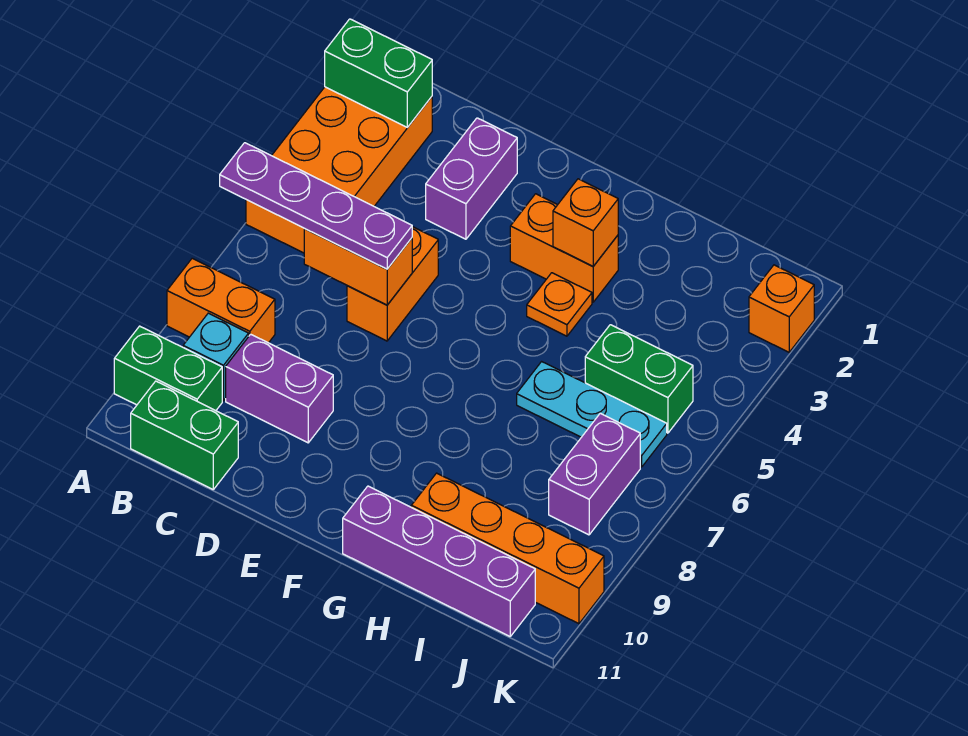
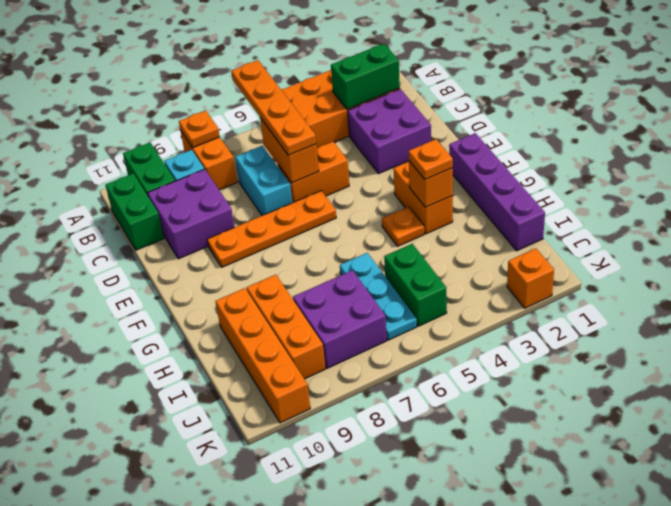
green 1x2 brick [325,19,432,127] -> green 1x2 brick turned to [331,44,400,109]
purple 1x4 plate [220,143,412,269] -> orange 1x4 plate [231,60,316,155]
none -> orange 1x1 plate [179,110,220,148]
none -> cyan 1x2 brick [235,146,292,216]
purple 1x2 brick [226,334,333,443] -> purple 2x2 brick [148,169,234,259]
purple 1x2 brick [426,118,517,239] -> purple 2x2 brick [348,89,431,174]
none -> orange 1x4 plate [207,191,336,267]
none -> orange 1x1 plate [408,139,453,180]
purple 1x4 brick [343,486,535,636] -> purple 1x4 brick moved to [449,133,545,251]
none -> orange 1x3 brick [247,275,325,379]
purple 1x2 brick [549,413,640,535] -> purple 2x2 brick [293,270,387,368]

